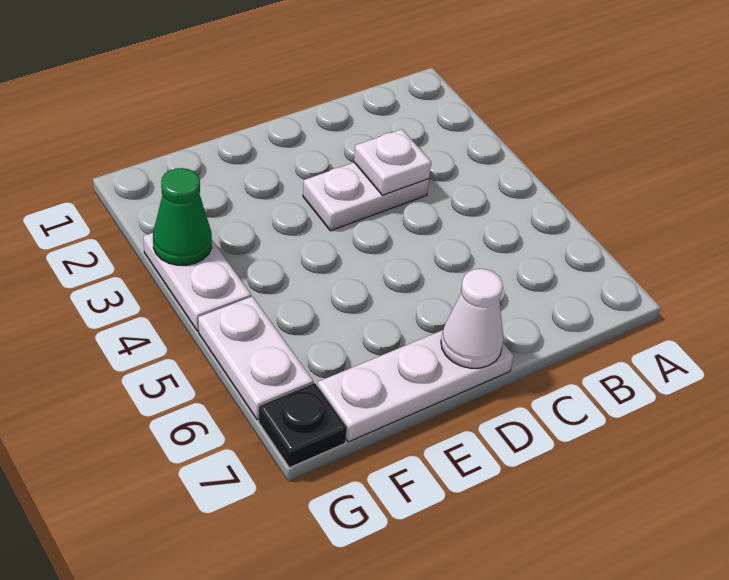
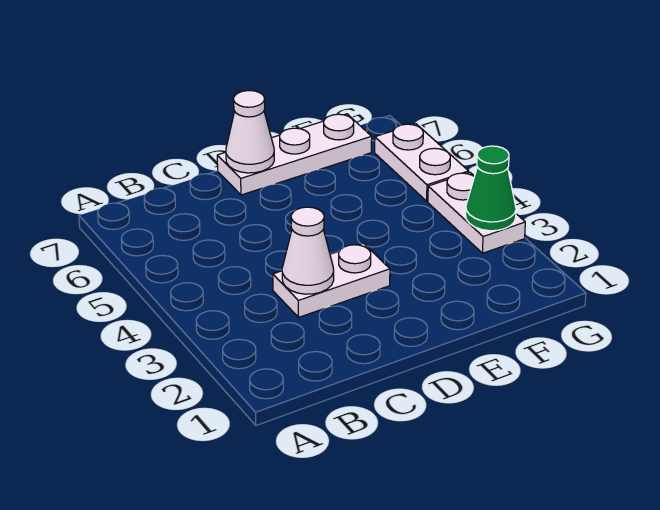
white 1x1 plate [354,129,431,195] -> white 1x1 cone [282,207,334,294]
black 1x1 plate [259,383,347,468] -> none

